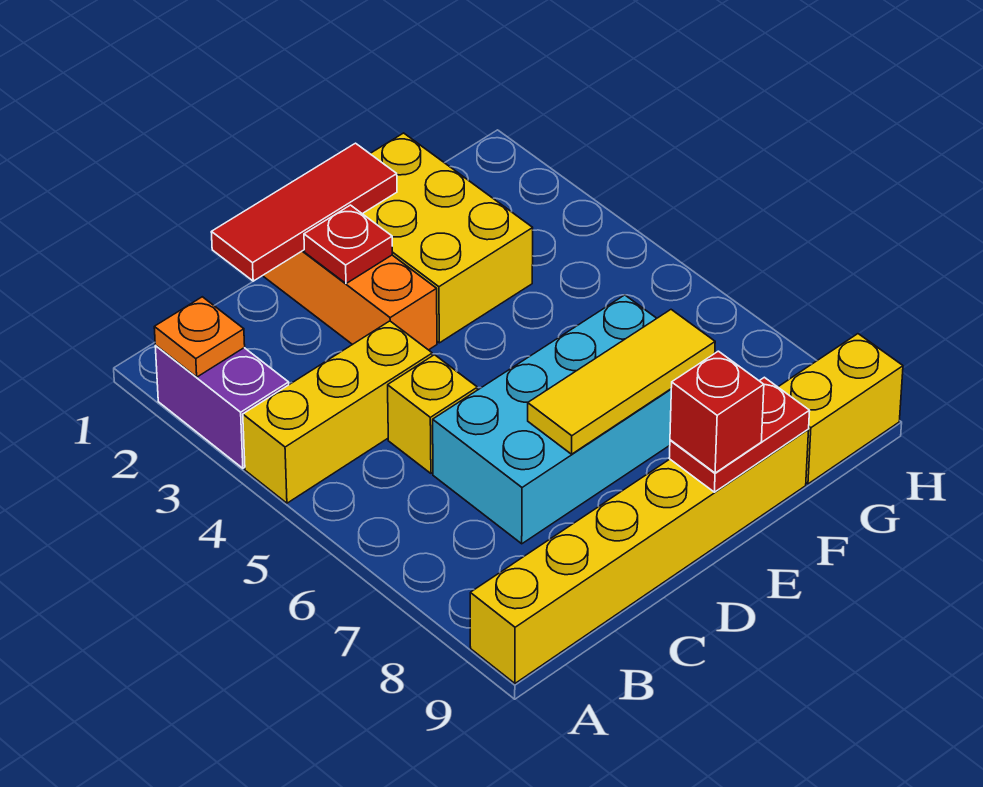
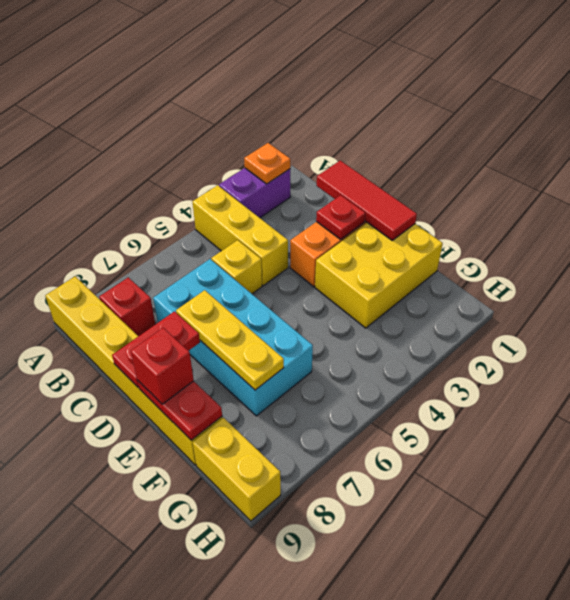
none -> red 1x1 brick [99,277,155,336]
yellow 1x3 tile [528,310,715,454] -> yellow 1x3 plate [176,290,284,390]
none -> red 1x2 plate [112,311,200,387]

